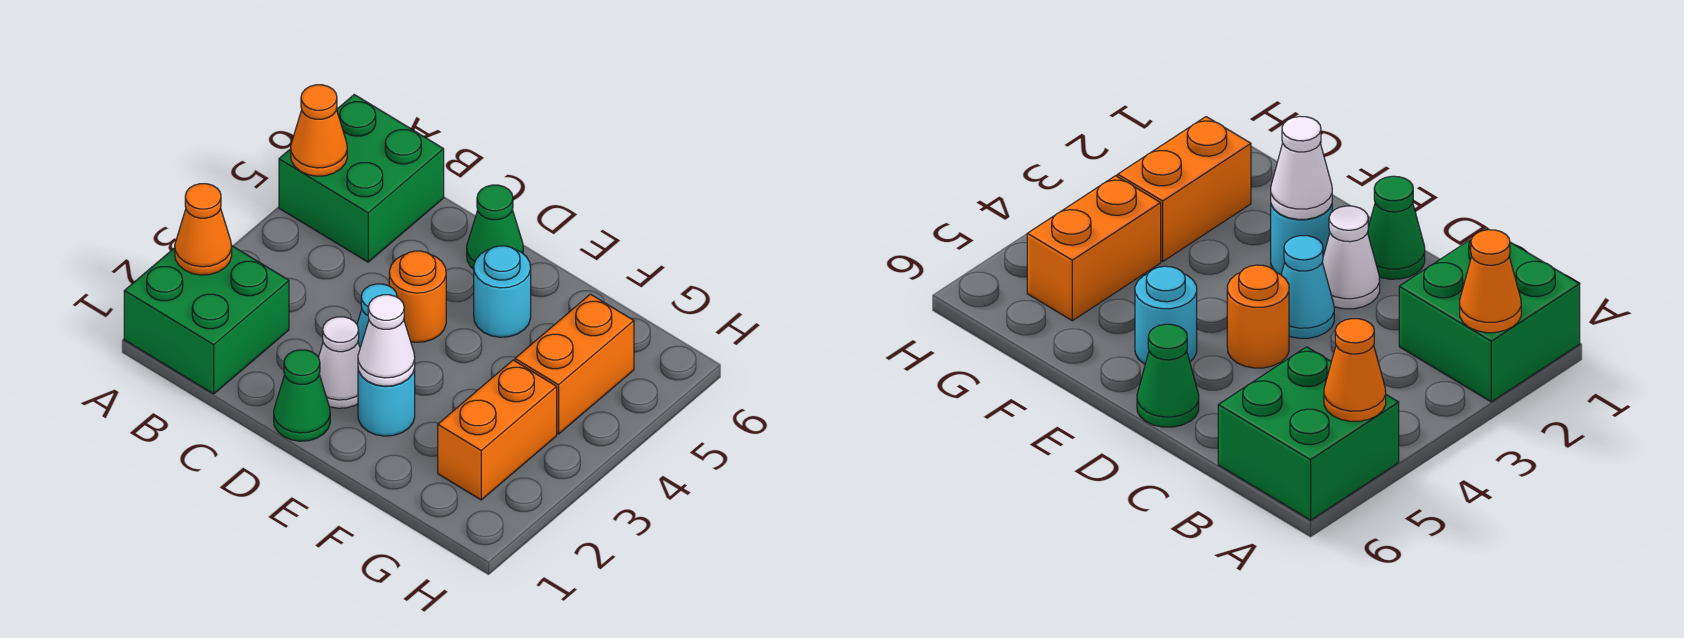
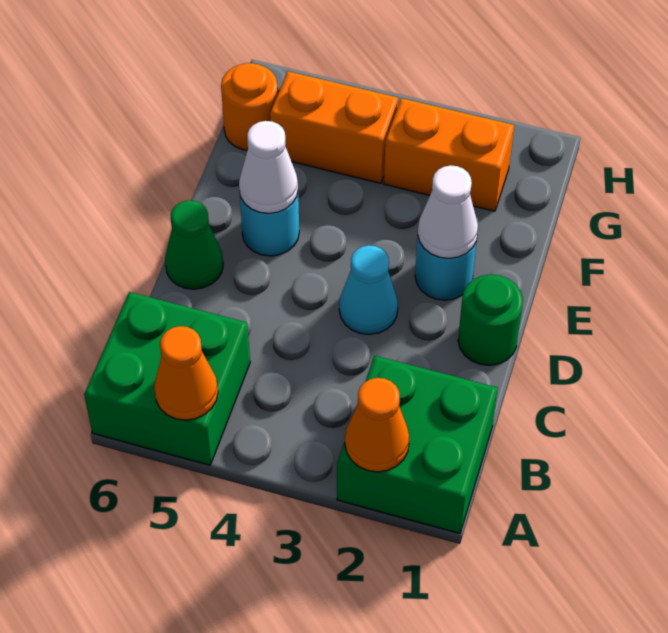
green 1x1 cone [274,350,330,441] -> green 1x1 round brick [458,274,523,365]
white 1x1 cone [318,317,360,408] -> white 1x1 cone moved to [239,121,298,213]
orange 1x1 round brick [389,251,446,342] -> orange 1x1 round brick moved to [221,63,278,150]

